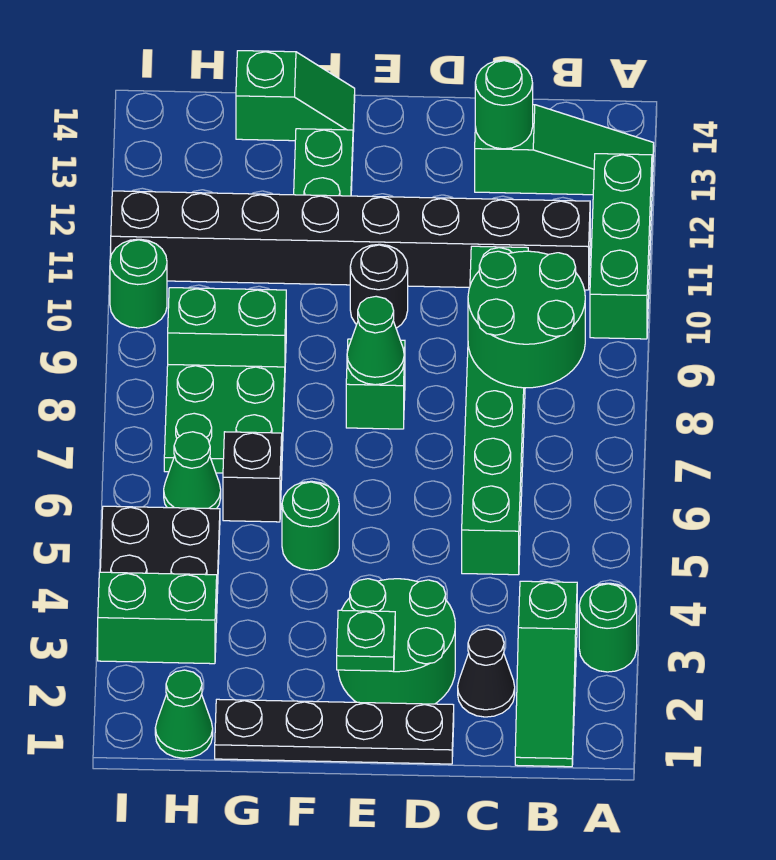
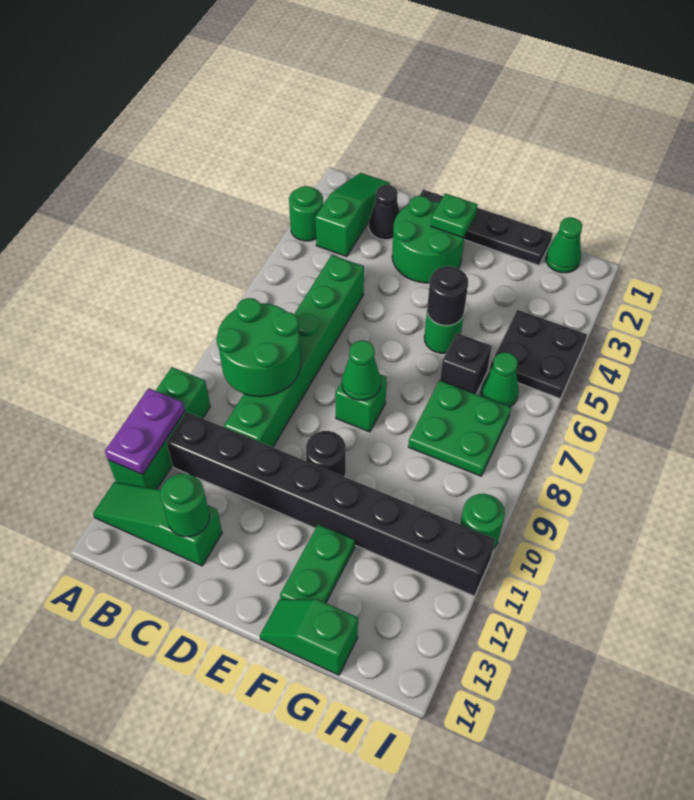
none -> purple 1x2 plate [105,388,185,475]
none -> black 1x1 round brick [427,266,468,326]
green 1x2 brick [168,288,286,367] -> none
green 1x2 brick [98,572,217,664] -> none

